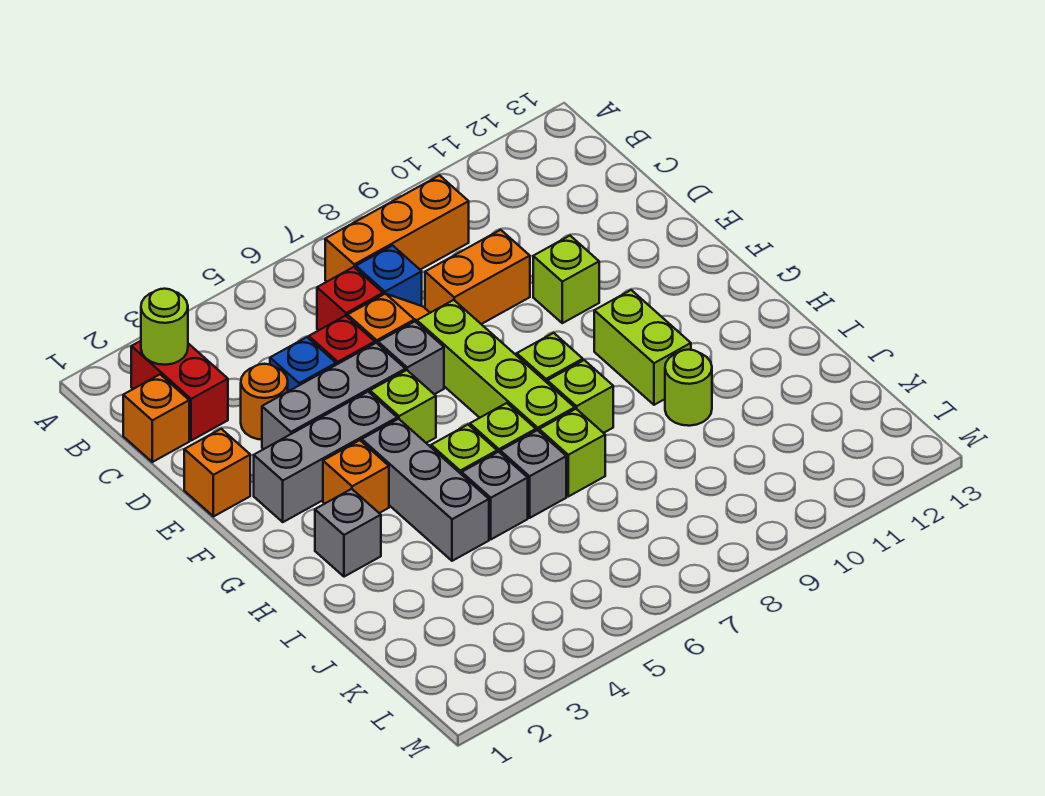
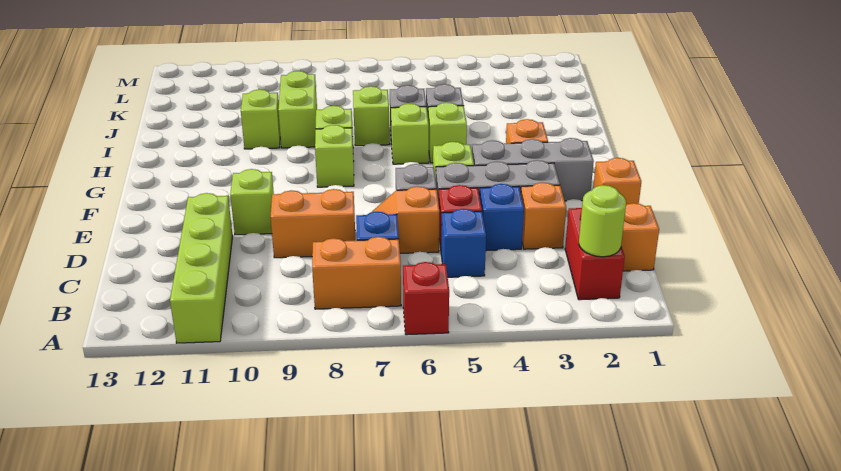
orange 1x3 brick [325,175,469,282] -> orange 1x2 brick [312,237,401,309]
none -> blue 1x1 brick [441,209,486,277]
red 1x1 brick [317,267,383,330] -> red 1x1 brick moved to [403,262,449,335]
orange 1x1 round brick [241,364,288,440] -> orange 1x1 brick [521,182,566,249]
lime 1x4 brick [417,300,575,431] -> lime 1x4 brick moved to [170,193,233,343]
grey 1x3 brick [362,419,489,561] -> none
lime 1x2 brick [594,290,691,405] -> lime 1x2 brick moved to [278,71,317,148]
grey 1x1 brick [315,489,381,577] -> none
lime 1x1 round brick [665,350,712,426] -> lime 1x1 brick [241,89,280,149]

